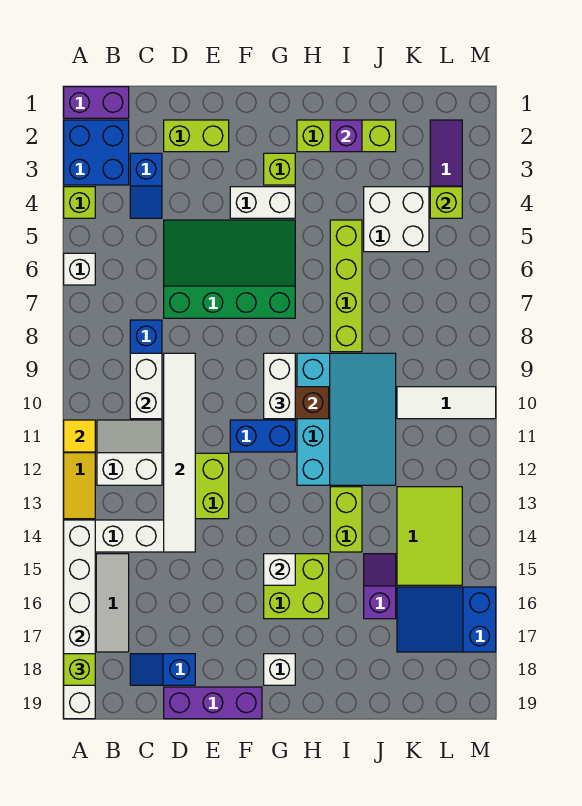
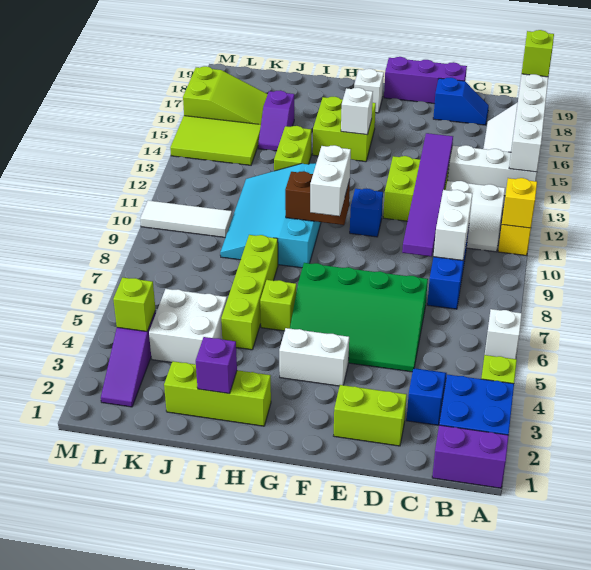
yellow 1x1 tile [64,420,95,452] -> yellow 1x1 brick [502,178,537,228]
white 1x6 tile [164,353,195,552] -> purple 1x6 tile [402,133,453,257]
blue 1x2 brick [230,420,295,452] -> blue 1x1 brick [350,189,383,237]
lime 1x1 brick [264,153,295,185] -> lime 1x1 brick moved to [260,280,296,331]
lime 2x3 tile [397,487,462,585] -> lime 2x3 tile turned to [170,116,261,165]
blue 2x3 slope [397,587,496,652] -> lime 2x3 slope [183,66,268,124]

